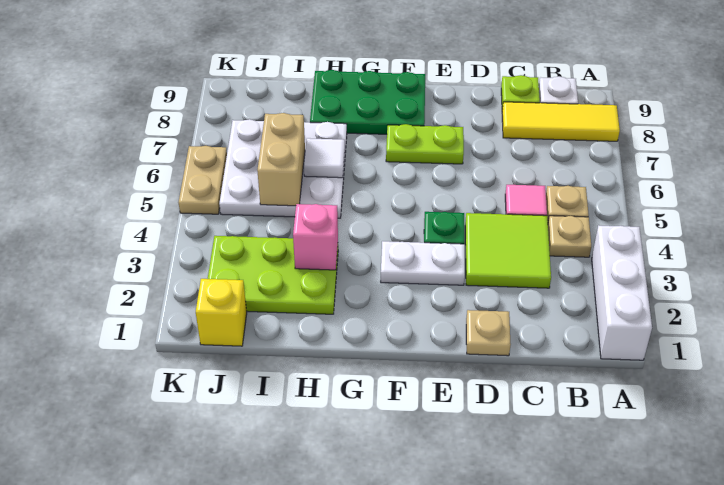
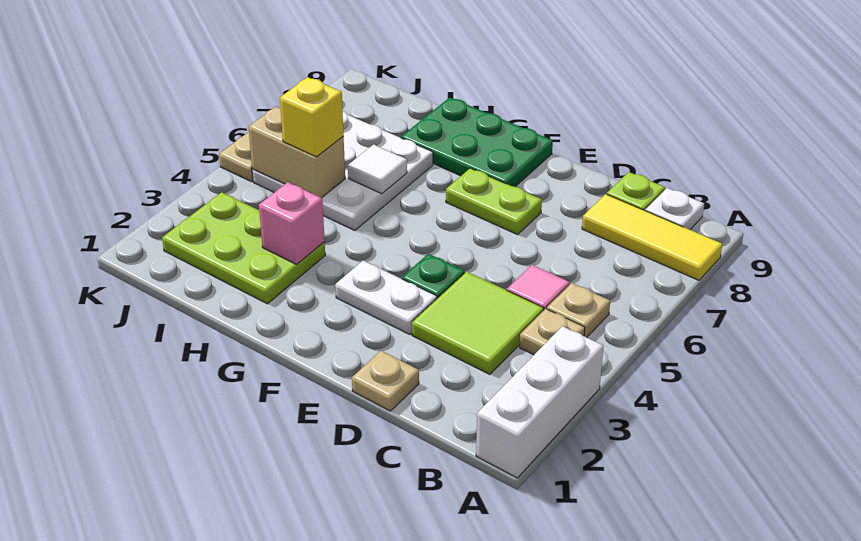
tan 1x2 brick [257,113,305,206] -> tan 1x2 brick turned to [249,107,345,198]
yellow 1x1 brick [196,279,247,346] -> yellow 1x1 brick moved to [280,77,344,157]

